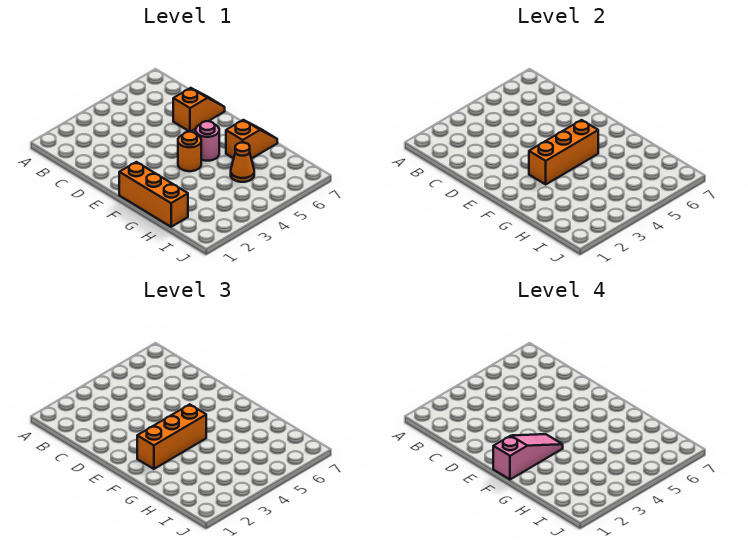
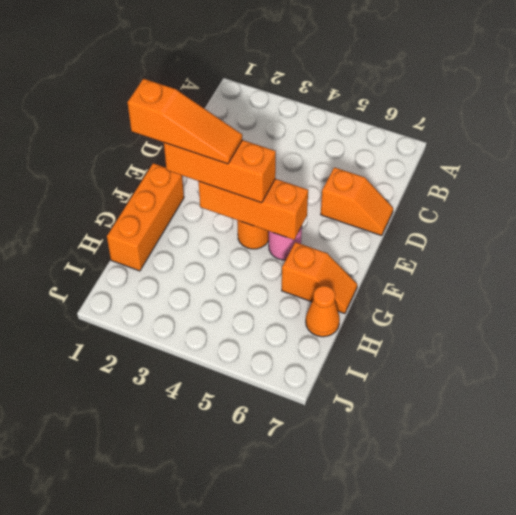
pink 1x3 slope [493,434,563,479] -> orange 1x3 slope [128,79,242,164]
orange 1x1 cone [231,143,254,182] -> orange 1x1 cone moved to [306,286,340,337]

